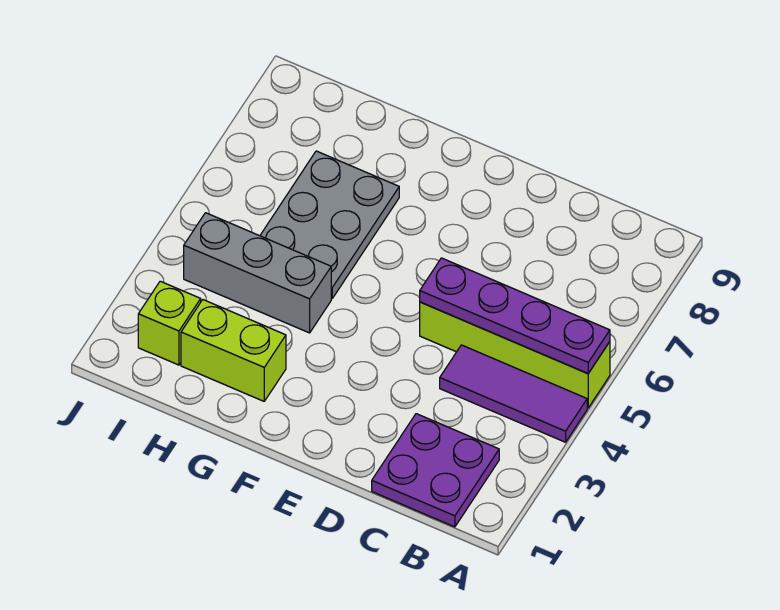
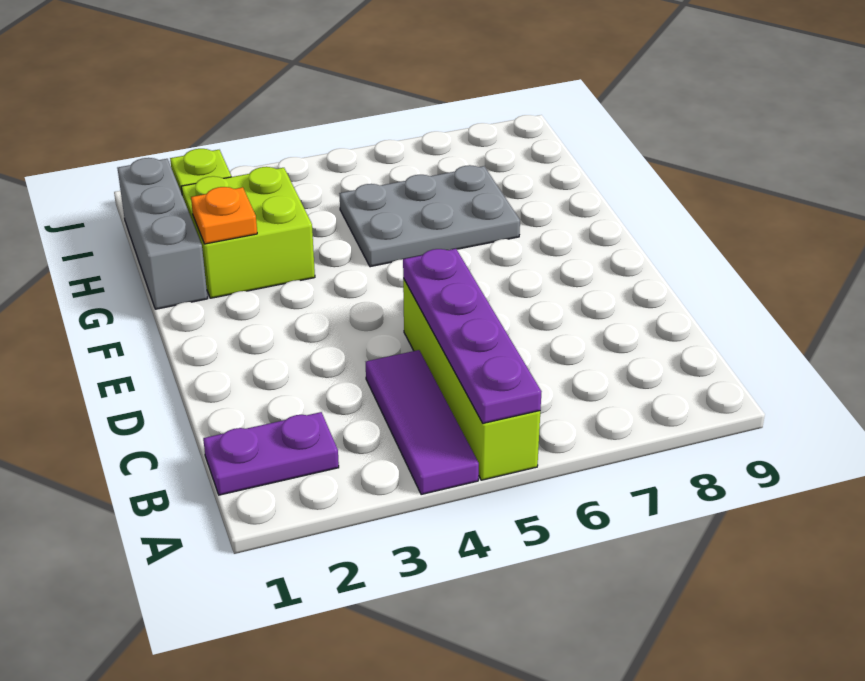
purple 2x2 plate [372,414,499,527] -> purple 1x2 plate [203,412,339,495]
lime 1x2 brick [181,300,286,401] -> lime 2x2 brick [181,167,315,298]
none -> orange 1x1 plate [191,187,257,244]
grey 1x3 brick [184,213,331,333] -> grey 1x3 brick moved to [118,158,208,309]

